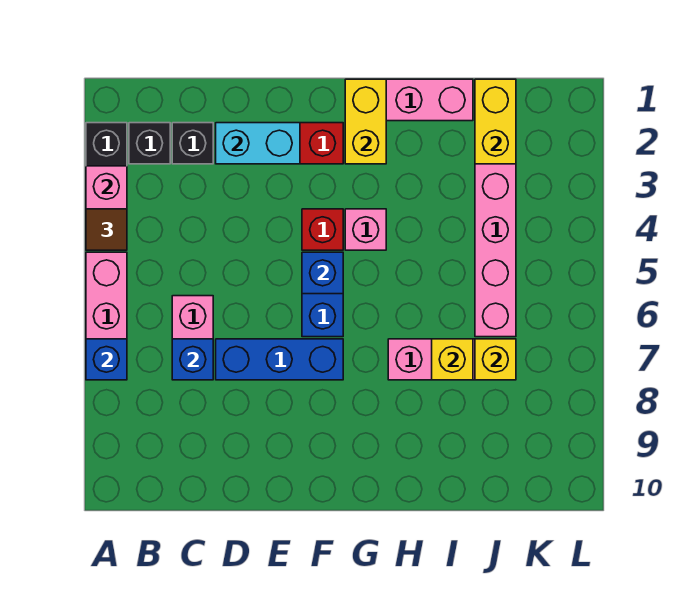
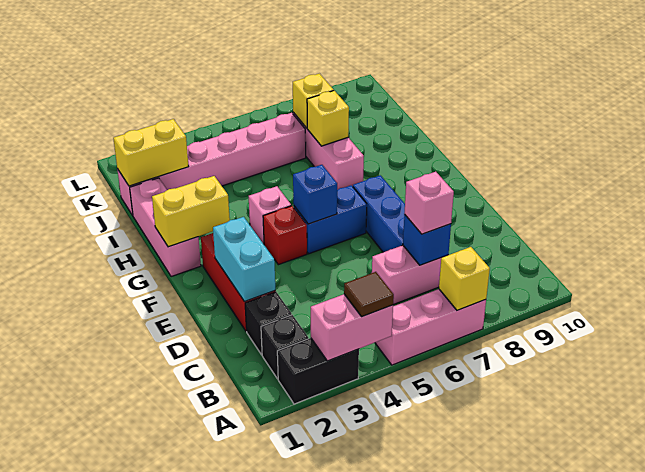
blue 1x1 brick [86,339,127,380] -> yellow 1x1 brick [439,247,490,310]
none -> pink 1x1 brick [404,172,454,234]

